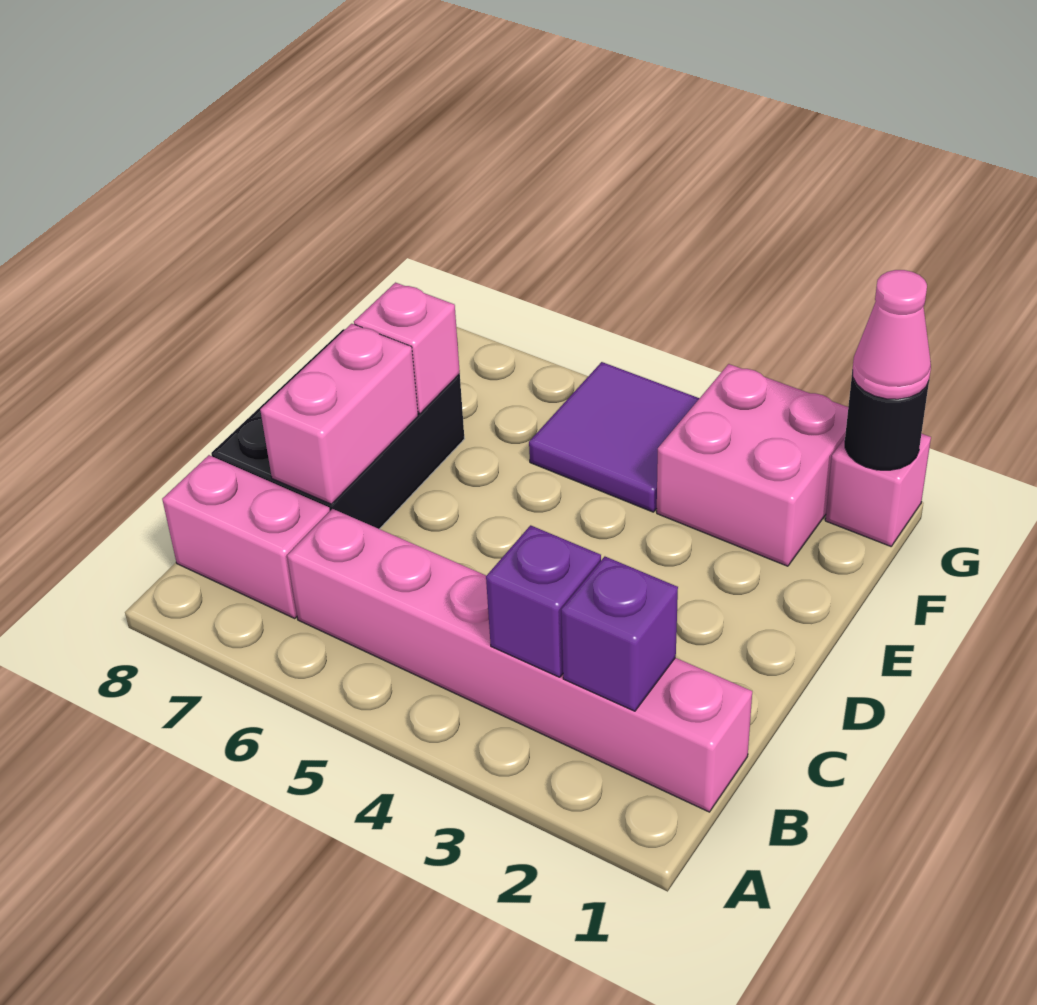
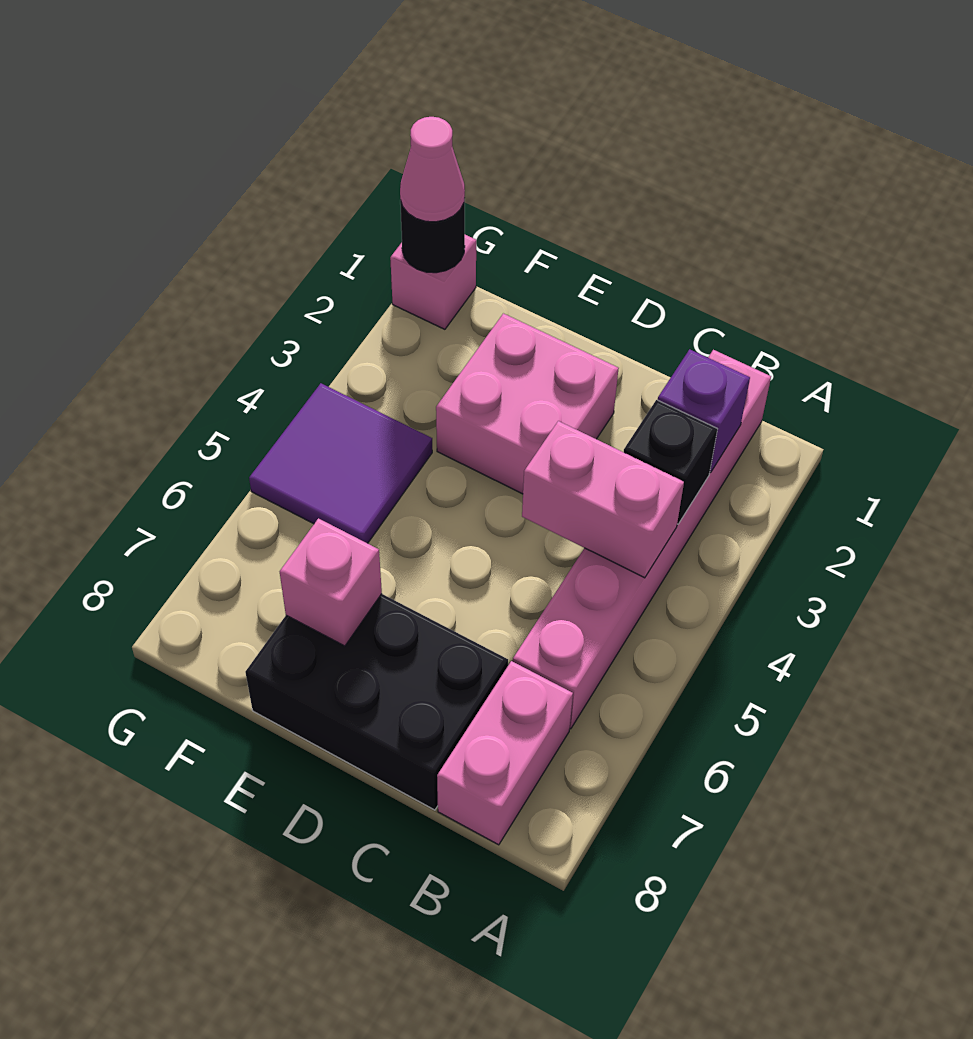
purple 1x1 brick [486,525,601,677] -> black 1x1 brick [624,400,717,524]
pink 1x2 brick [260,324,418,504] -> pink 1x2 brick moved to [522,421,684,578]
pink 2x2 brick [657,364,848,566] -> pink 2x2 brick moved to [436,313,619,494]

